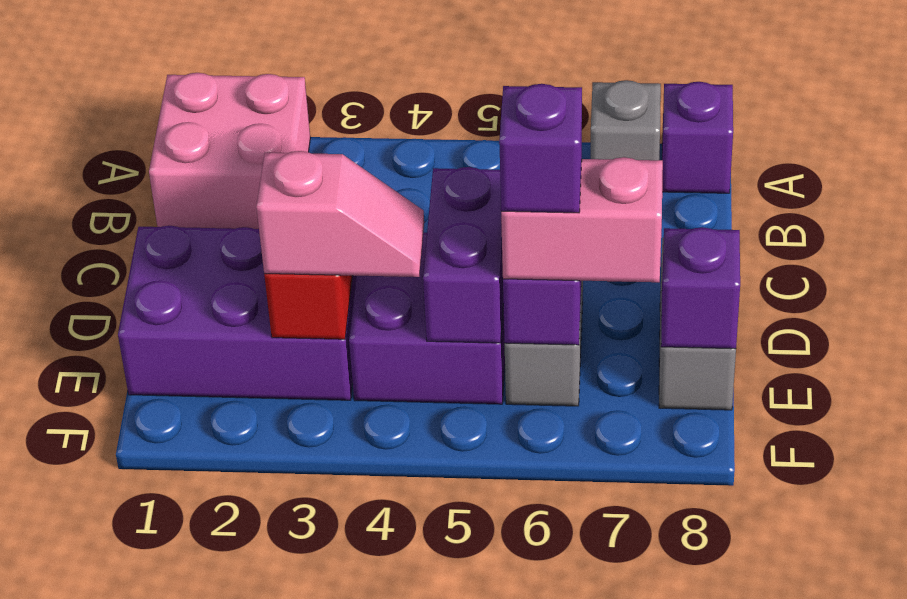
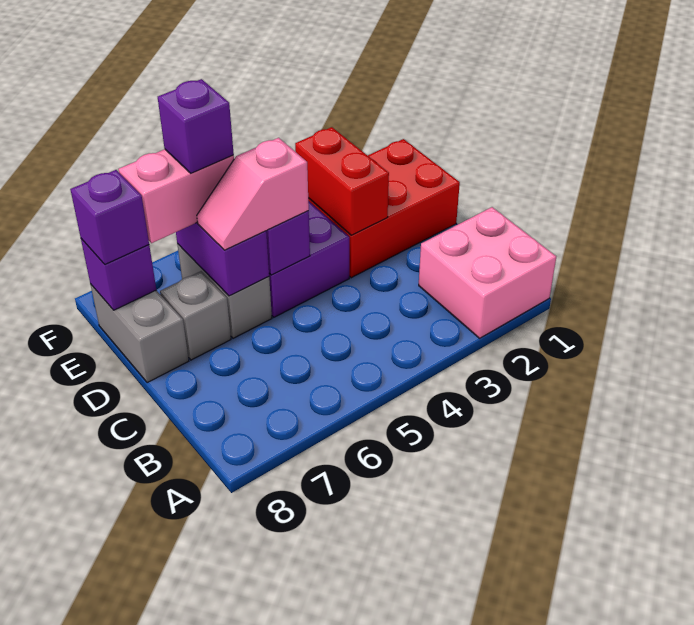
grey 1x1 brick [591,80,661,160] -> grey 1x1 brick moved to [160,271,231,360]
purple 1x1 brick [662,82,733,193] -> purple 1x1 brick moved to [70,170,149,264]
purple 2x3 brick [118,226,356,400] -> red 2x3 brick [308,139,460,278]
pink 1x2 slope [256,151,424,277] -> pink 1x2 slope moved to [197,138,309,250]

